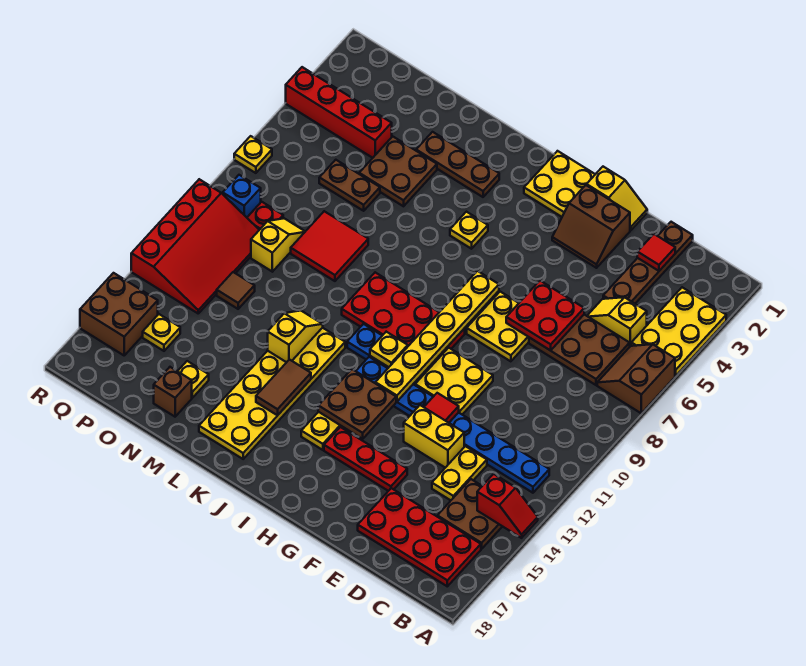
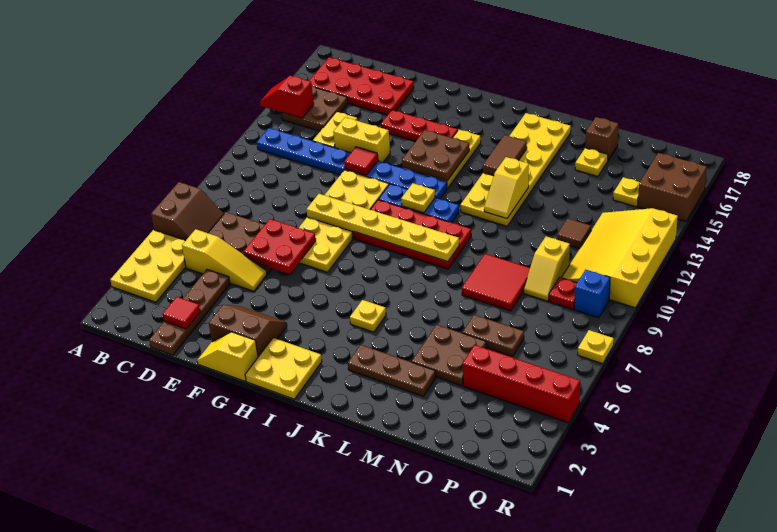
yellow 1x2 slope [587,297,647,346] -> yellow 1x3 slope [182,229,267,291]
yellow 1x6 plate [375,271,499,402] -> yellow 1x6 plate turned to [307,194,459,262]
red 3x4 slope [131,179,259,313] -> yellow 3x4 slope [562,208,678,308]

